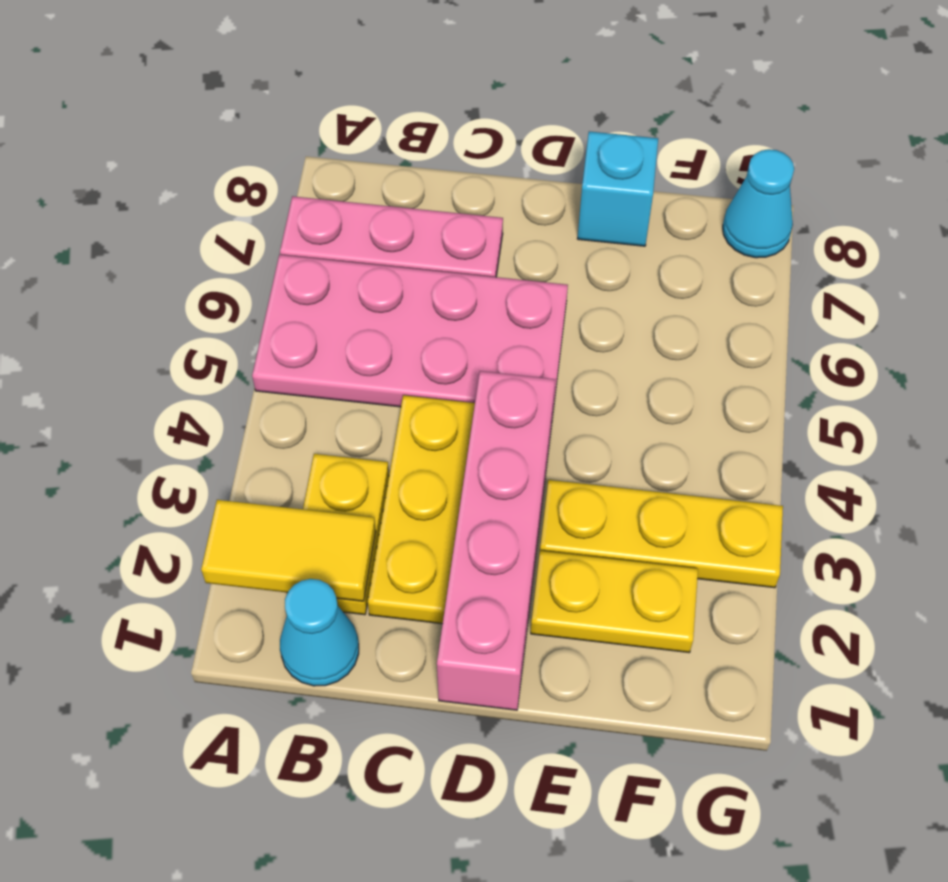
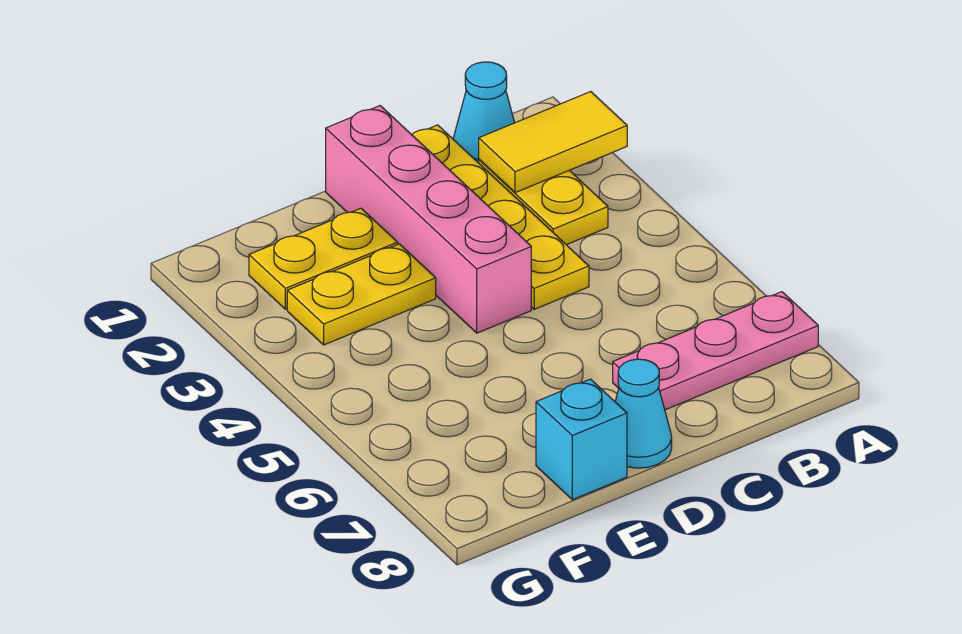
pink 2x4 plate [252,255,568,418] -> none
yellow 1x3 plate [368,395,475,624] -> yellow 1x4 plate [412,125,589,309]
yellow 1x3 plate [540,480,783,588] -> yellow 1x2 plate [287,244,436,345]
cyan 1x1 cone [723,149,794,258] -> cyan 1x1 cone moved to [615,359,672,468]

